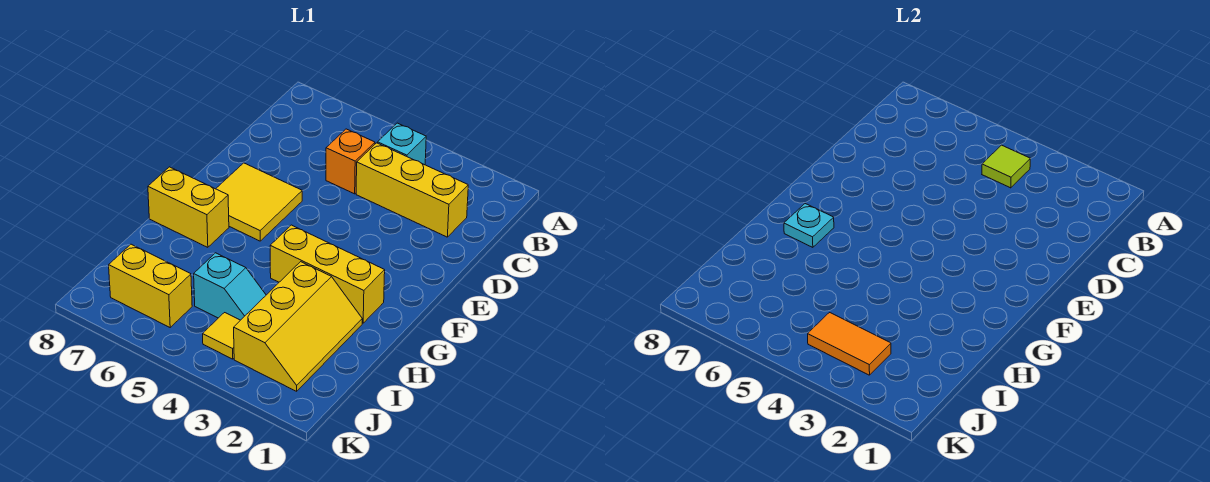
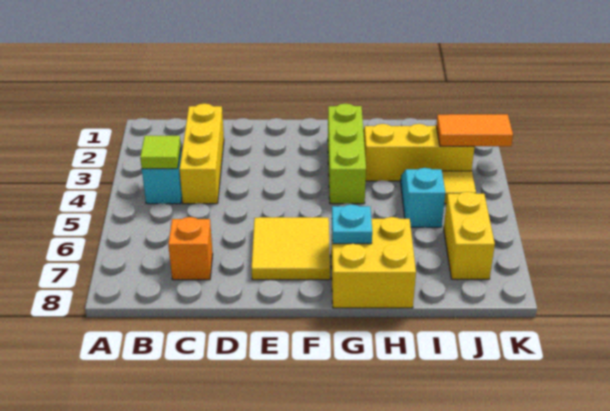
orange 1x1 brick [326,129,375,194] -> orange 1x1 brick moved to [168,217,213,280]
yellow 1x3 brick [270,225,385,323] -> lime 1x3 brick [328,103,366,204]
yellow 1x2 brick [148,167,229,247] -> yellow 2x2 brick [331,217,416,308]
orange 1x2 tile [808,313,891,375] -> orange 1x2 tile turned to [436,114,513,147]

